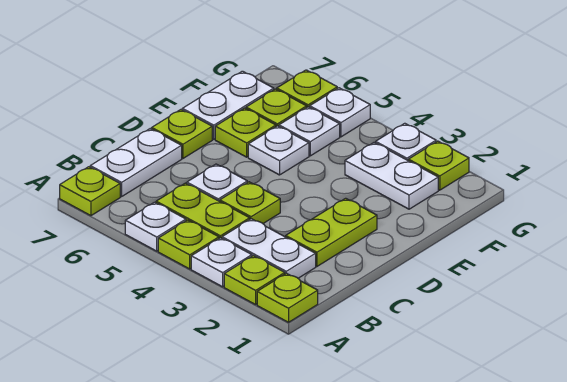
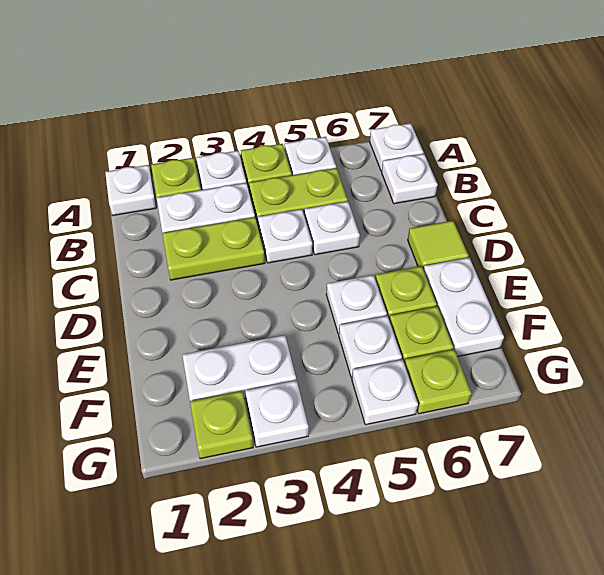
lime 1x1 plate [257,273,318,322] -> white 1x1 plate [105,165,156,215]
lime 1x1 plate [60,167,120,216] -> white 1x1 plate [370,123,423,171]
white 1x2 plate [90,129,182,197] -> white 1x1 plate [382,154,438,204]
lime 1x2 plate [286,198,377,266] -> lime 1x2 plate turned to [162,217,265,280]
lime 1x1 plate [220,182,280,223] -> white 1x1 plate [258,209,312,263]
lime 1x1 plate [152,110,212,158] -> lime 1x1 tile [408,221,468,269]

